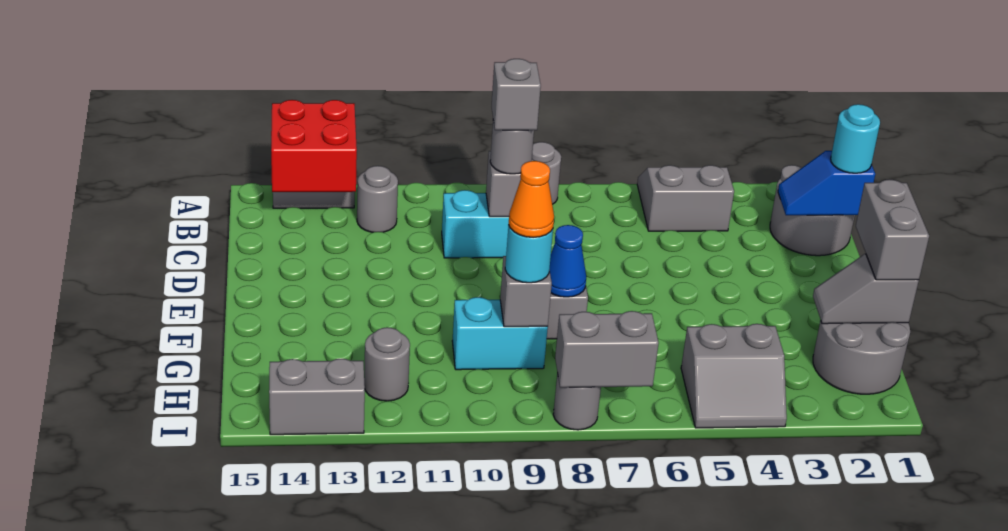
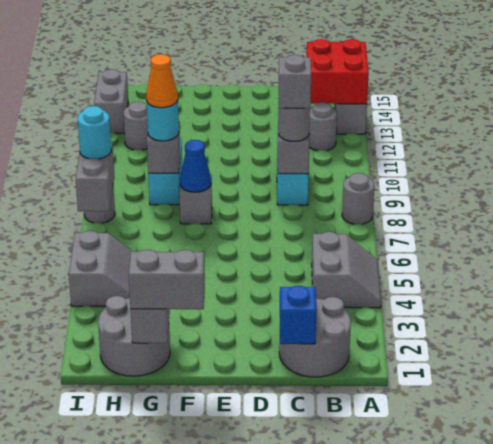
cyan 1x1 round brick [831,104,880,173] -> cyan 1x1 round brick moved to [77,106,111,159]
grey 2x2 slope [681,324,787,428] -> grey 2x2 slope turned to [69,231,132,306]

